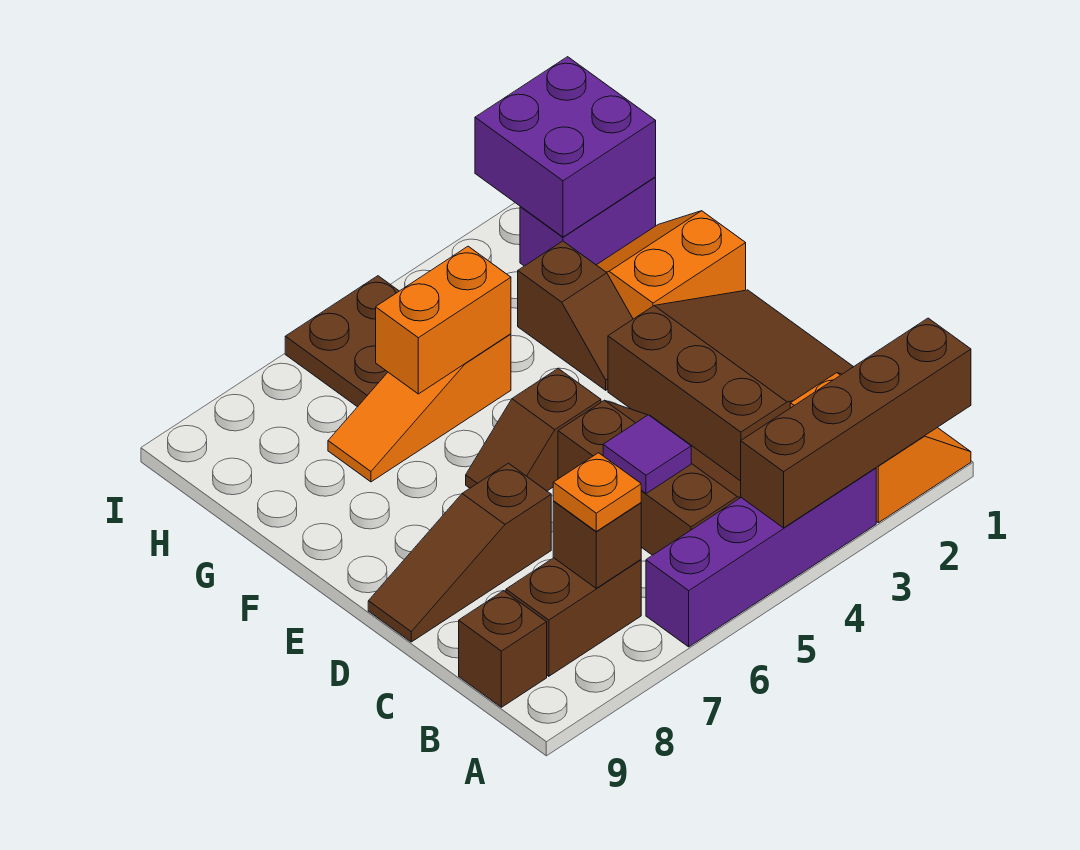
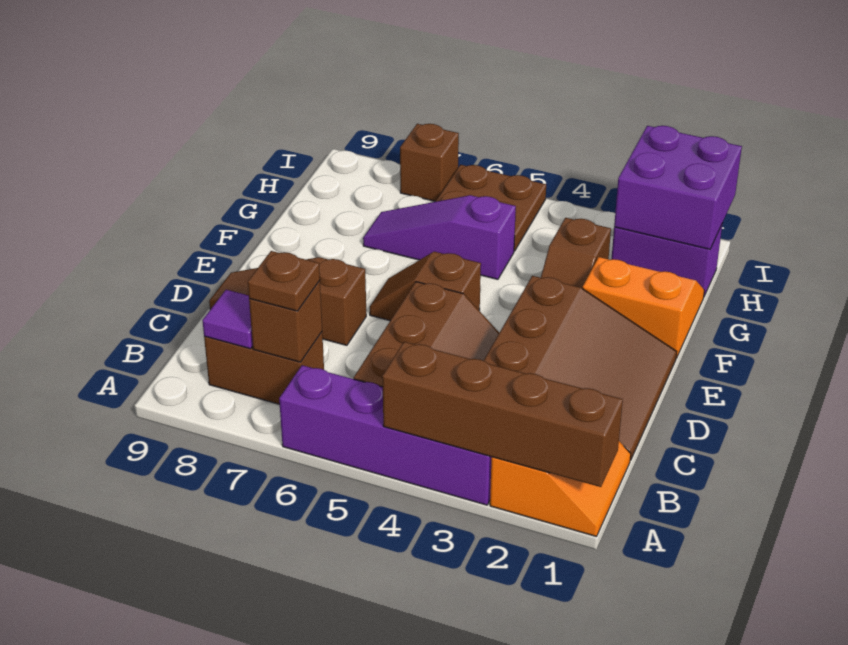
orange 1x1 plate [553,453,641,531] -> brown 1x1 plate [248,251,320,311]
brown 1x1 brick [459,591,547,707] -> brown 1x1 brick moved to [400,124,459,201]
purple 1x1 tile [603,415,691,494] -> purple 1x1 tile moved to [202,290,253,349]
orange 1x3 slope [328,334,511,482] -> purple 1x3 slope [363,195,516,279]
orange 1x2 brick [376,246,511,394] -> none

